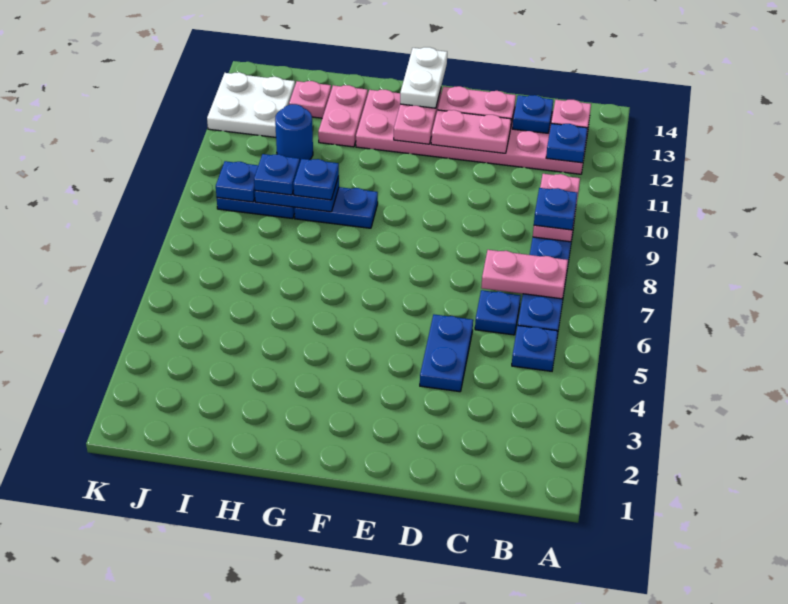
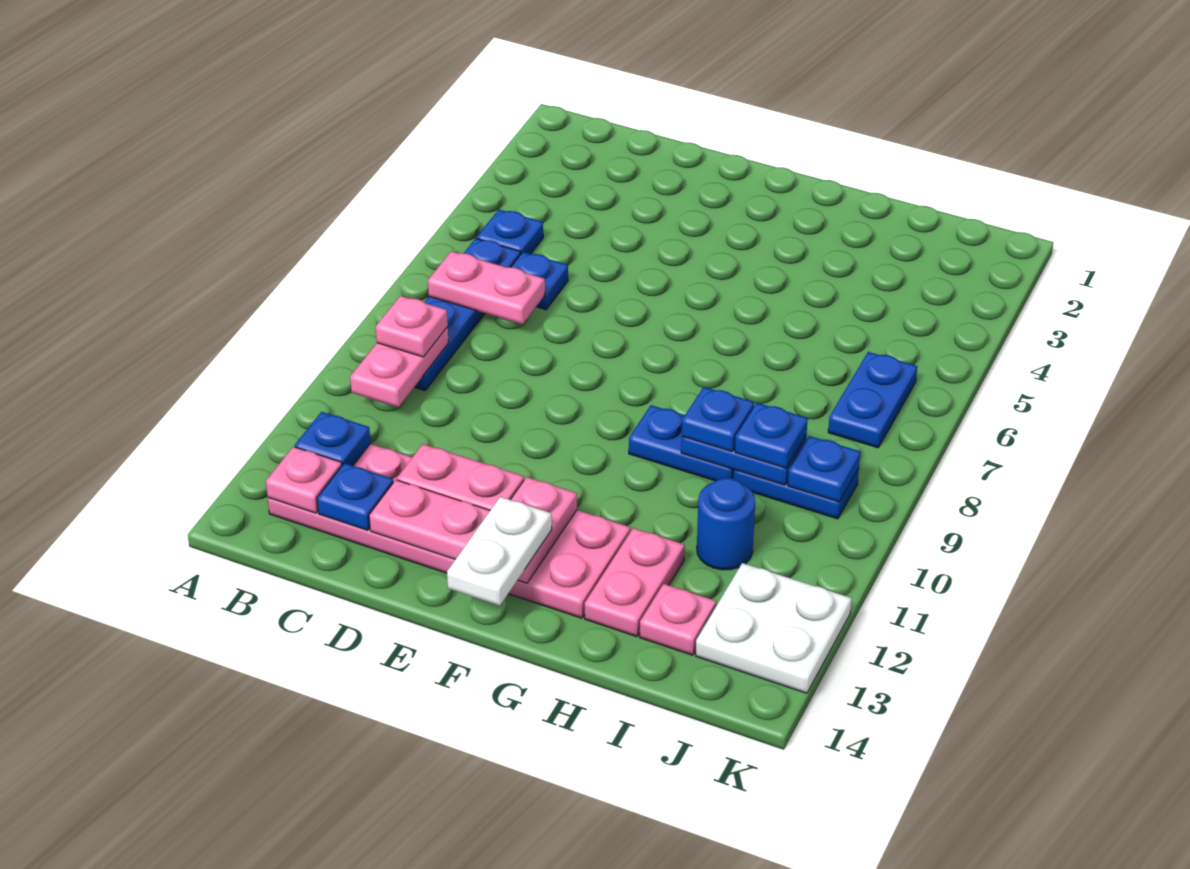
blue 1x1 plate [534,188,577,230] -> pink 1x1 plate [376,296,448,357]
blue 1x2 plate [420,315,473,392] -> blue 1x2 plate moved to [828,352,917,448]

